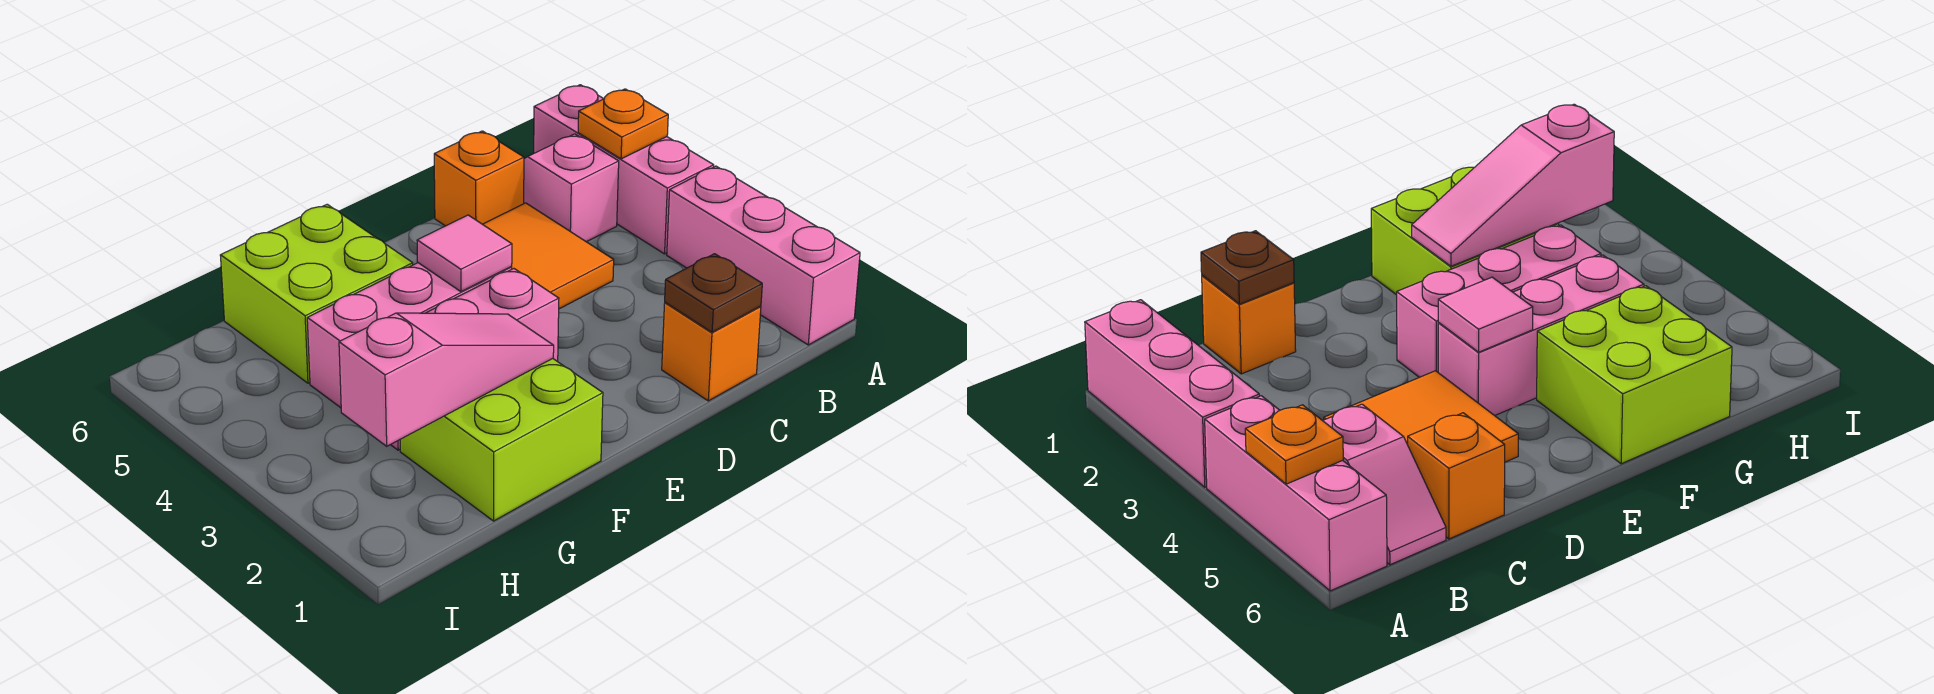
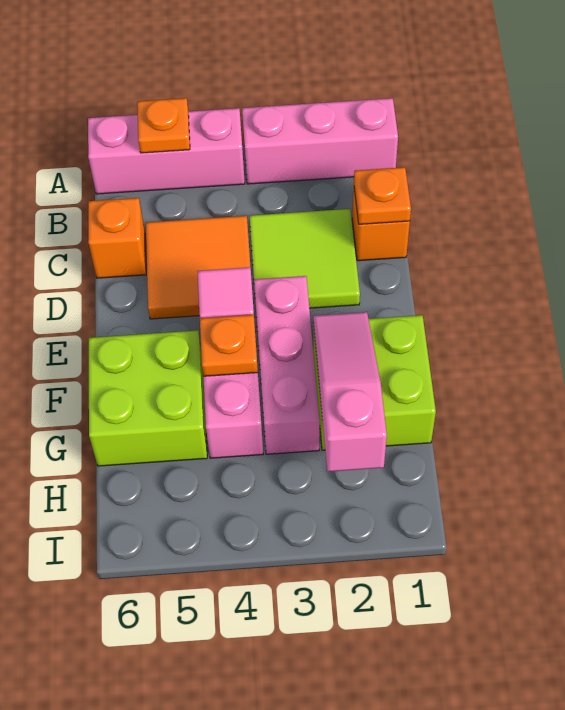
pink 1x2 slope [524,134,619,242] -> none
brown 1x1 plate [665,254,762,332] -> orange 1x1 plate [354,167,411,224]
none -> lime 2x2 tile [250,209,360,308]
none -> orange 1x1 plate [200,315,258,376]

